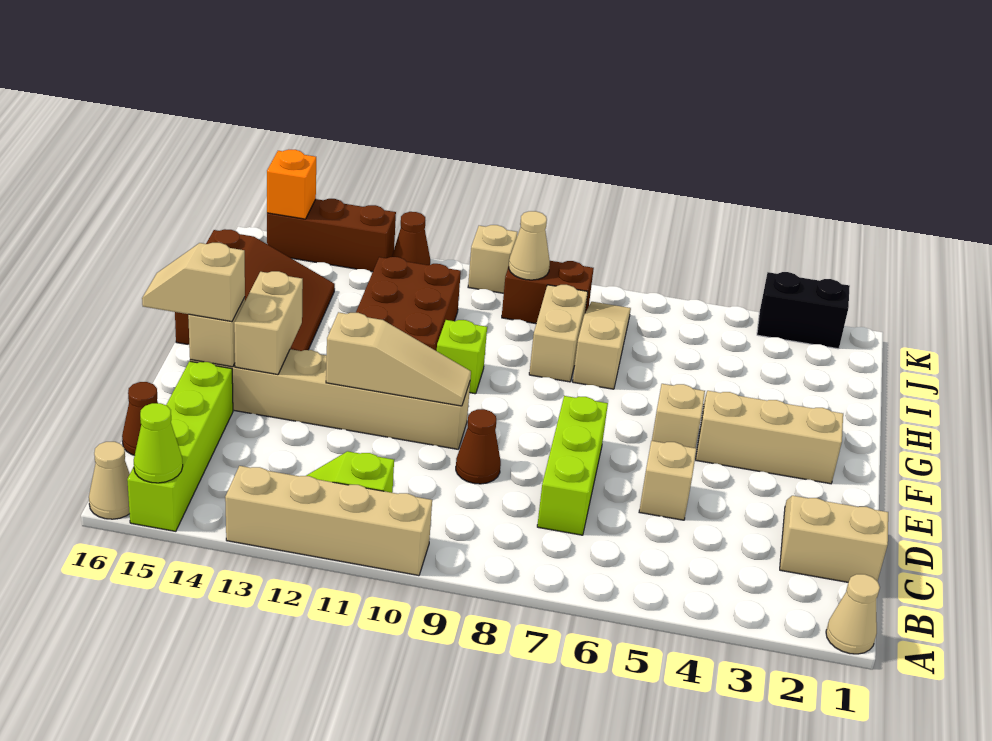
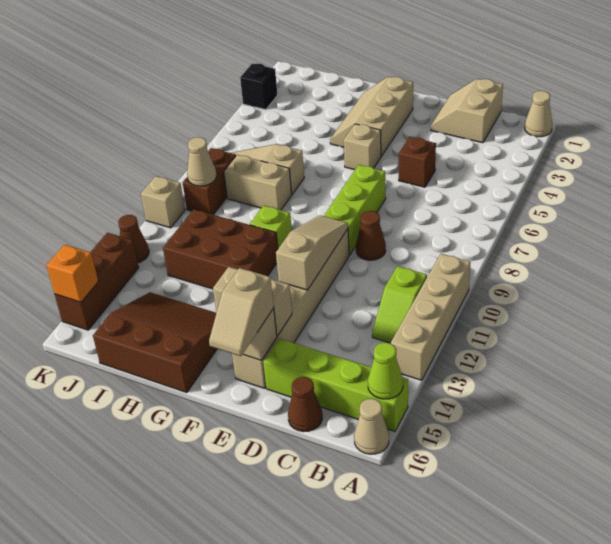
lime 1x3 brick [537,396,608,535] -> lime 1x3 brick turned to [324,165,386,255]
tan 1x1 brick [639,441,696,520] -> brown 1x1 brick [399,137,436,187]
black 1x2 brick [757,272,850,349] -> black 1x1 brick [240,64,277,110]

